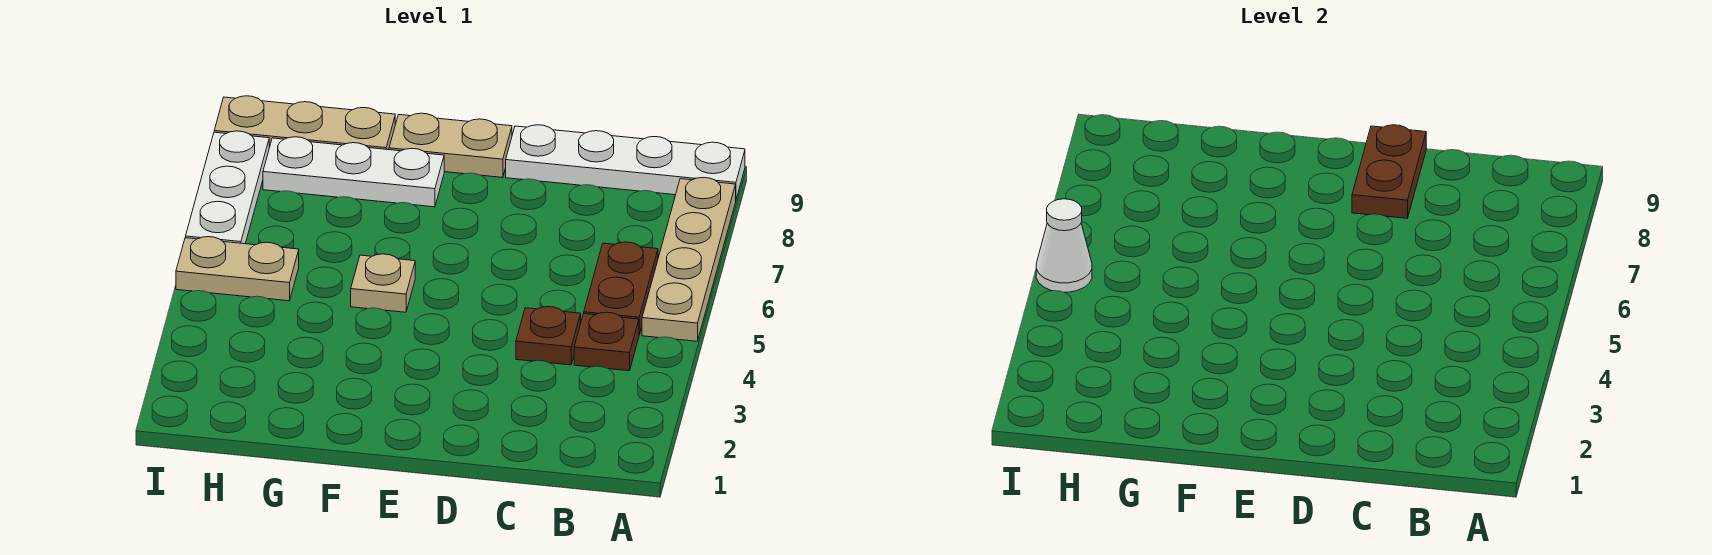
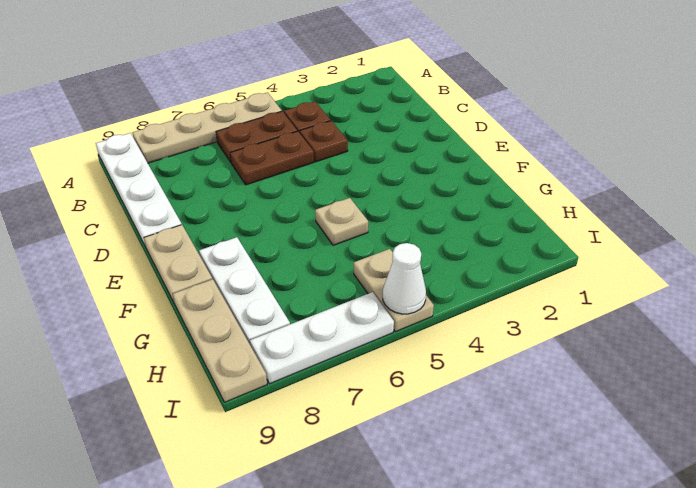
brown 1x2 plate [1352,125,1426,218] -> brown 1x2 plate moved to [230,131,314,185]

